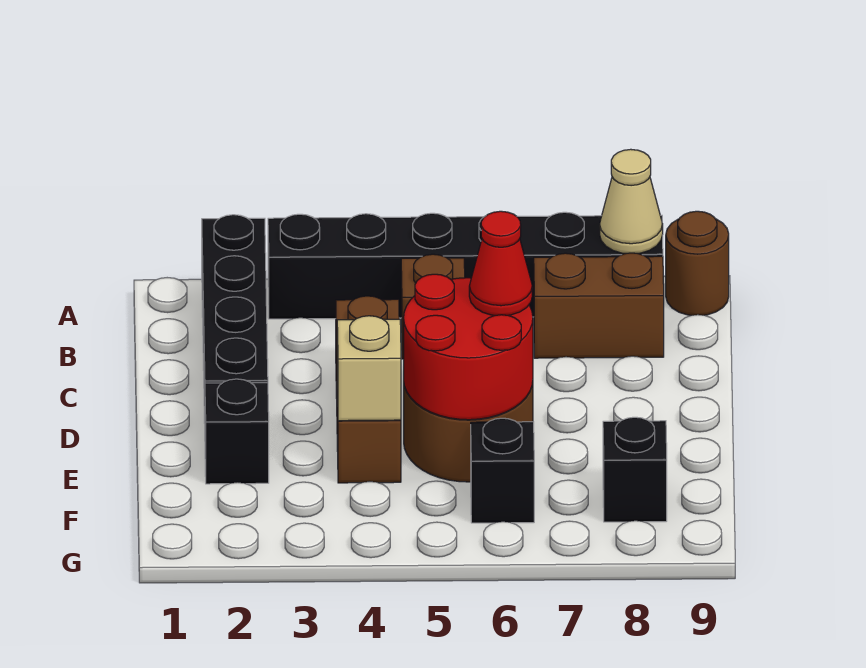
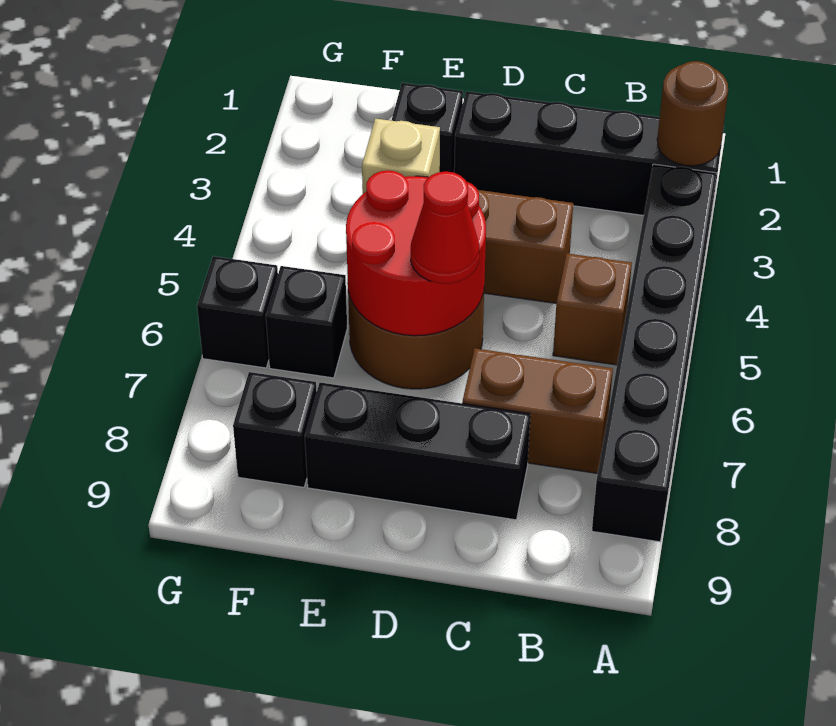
tan 1x1 cone [600,149,663,254] -> none
brown 1x1 round brick [666,211,729,315] -> brown 1x1 round brick moved to [657,61,728,166]
brown 1x2 brick [534,253,664,358] -> brown 1x2 brick turned to [462,348,613,474]
none -> black 1x3 brick [305,383,530,520]
none -> black 1x1 brick [197,256,278,368]

